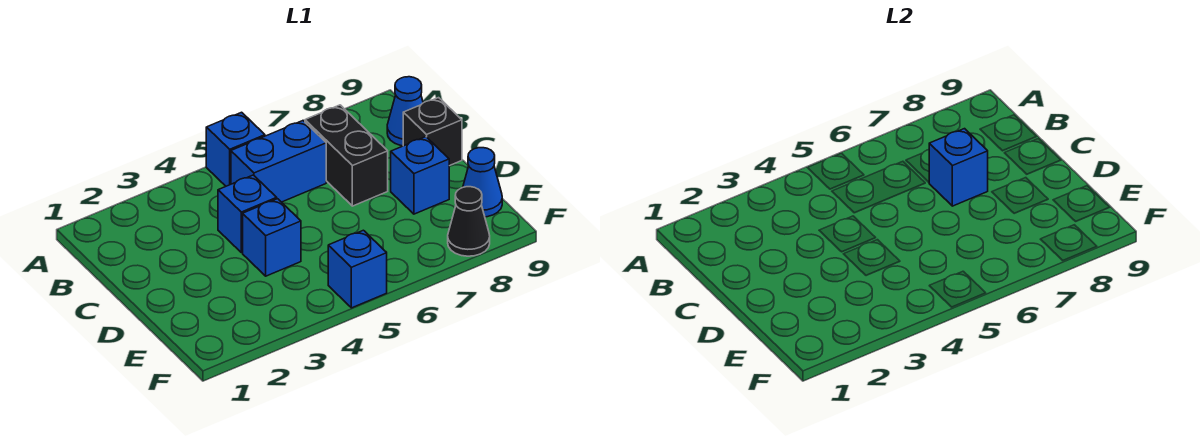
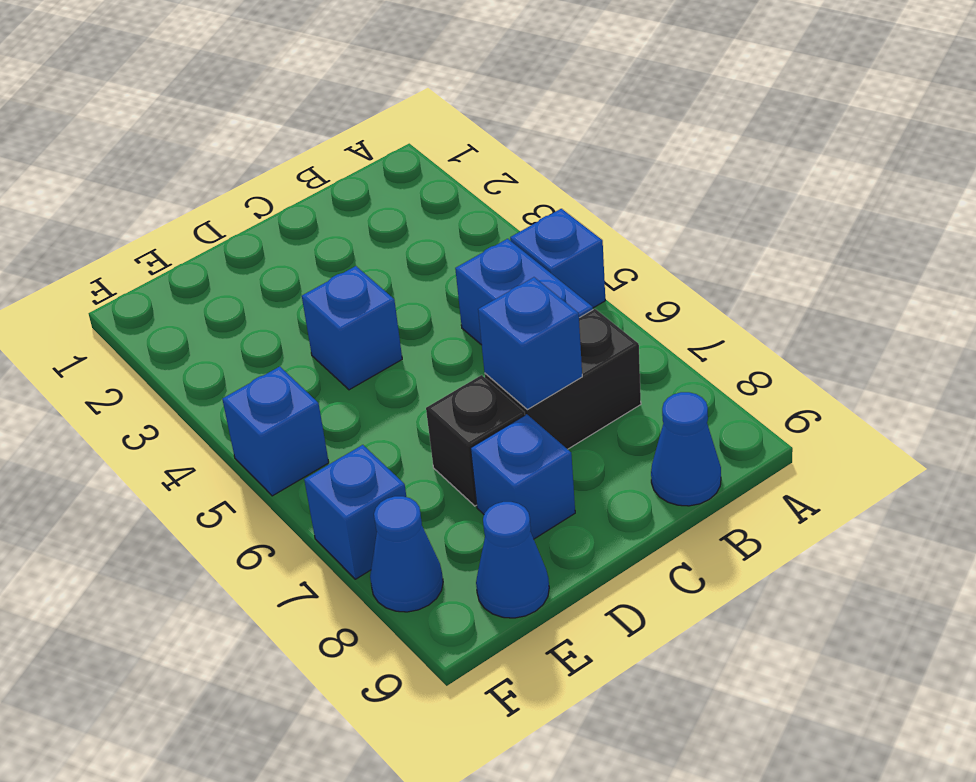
blue 1x1 brick [218,175,277,253] -> blue 1x1 brick moved to [304,445,406,579]
black 1x1 brick [403,98,462,166] -> black 1x1 brick moved to [426,375,525,506]
black 1x1 cone [448,187,490,256] -> blue 1x1 cone [370,496,443,612]

